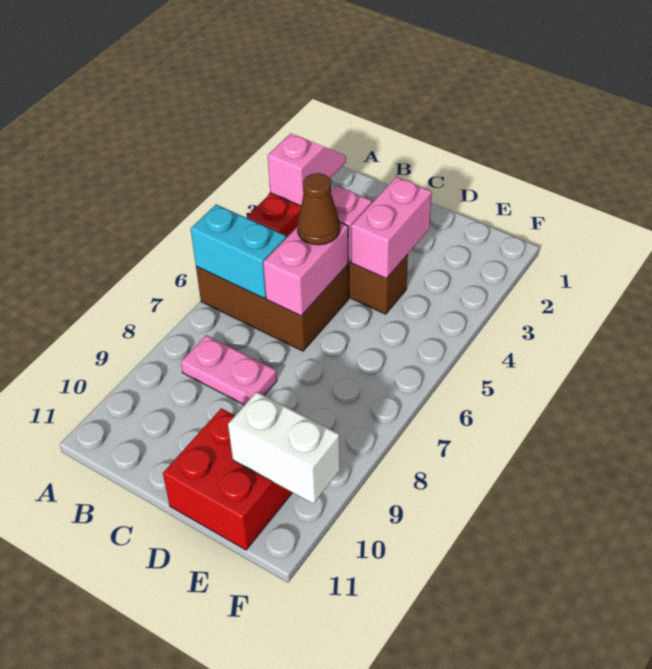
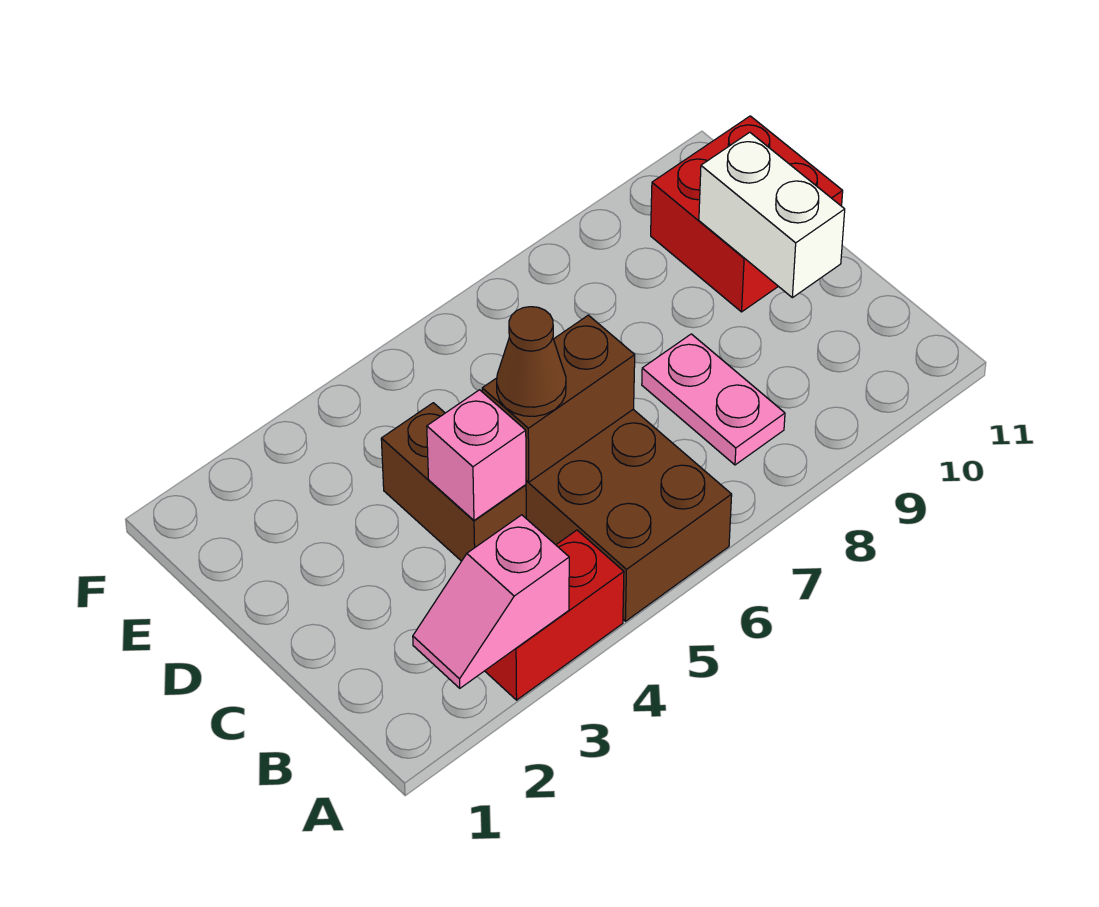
cyan 1x2 brick [191,205,286,298] -> none
pink 1x2 brick [263,223,349,316] -> brown 1x2 brick [482,315,635,482]
pink 1x2 brick [351,177,432,279] -> none
white 1x2 brick [228,392,340,504] -> white 1x2 brick moved to [699,132,845,298]

